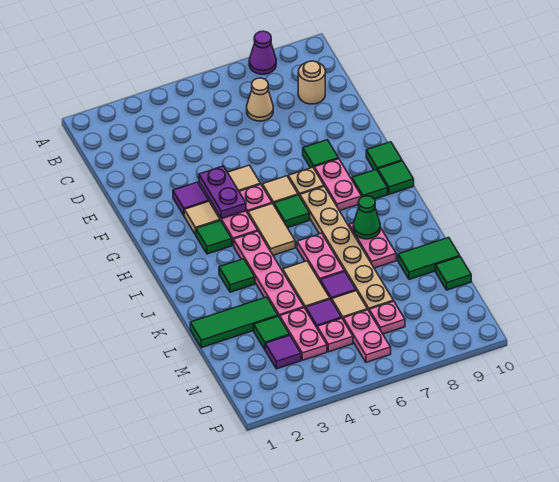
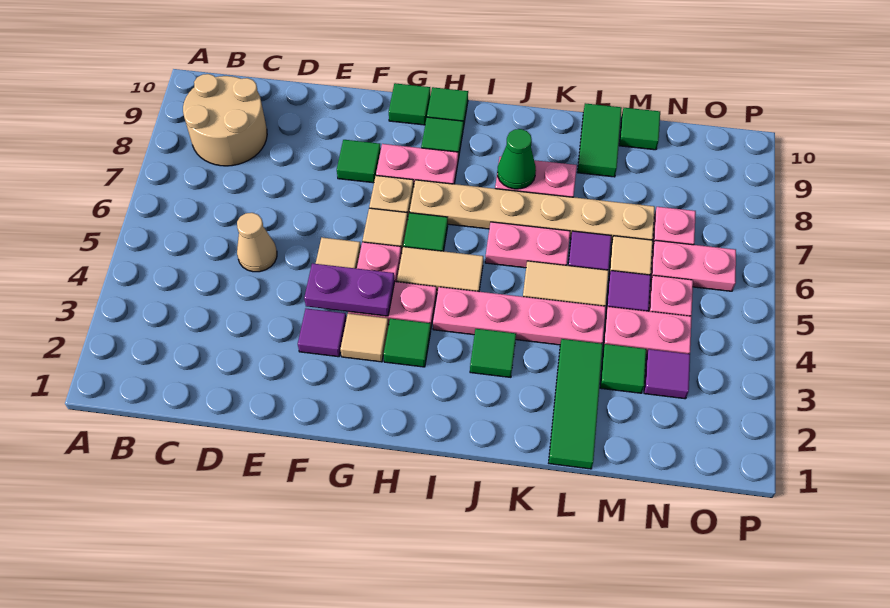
purple 1x1 cone [249,31,276,74] -> none
tan 1x1 cone [247,78,273,121] -> tan 1x1 cone moved to [237,213,277,272]
tan 1x1 round brick [298,61,325,104] -> tan 2x2 round brick [183,74,267,166]

